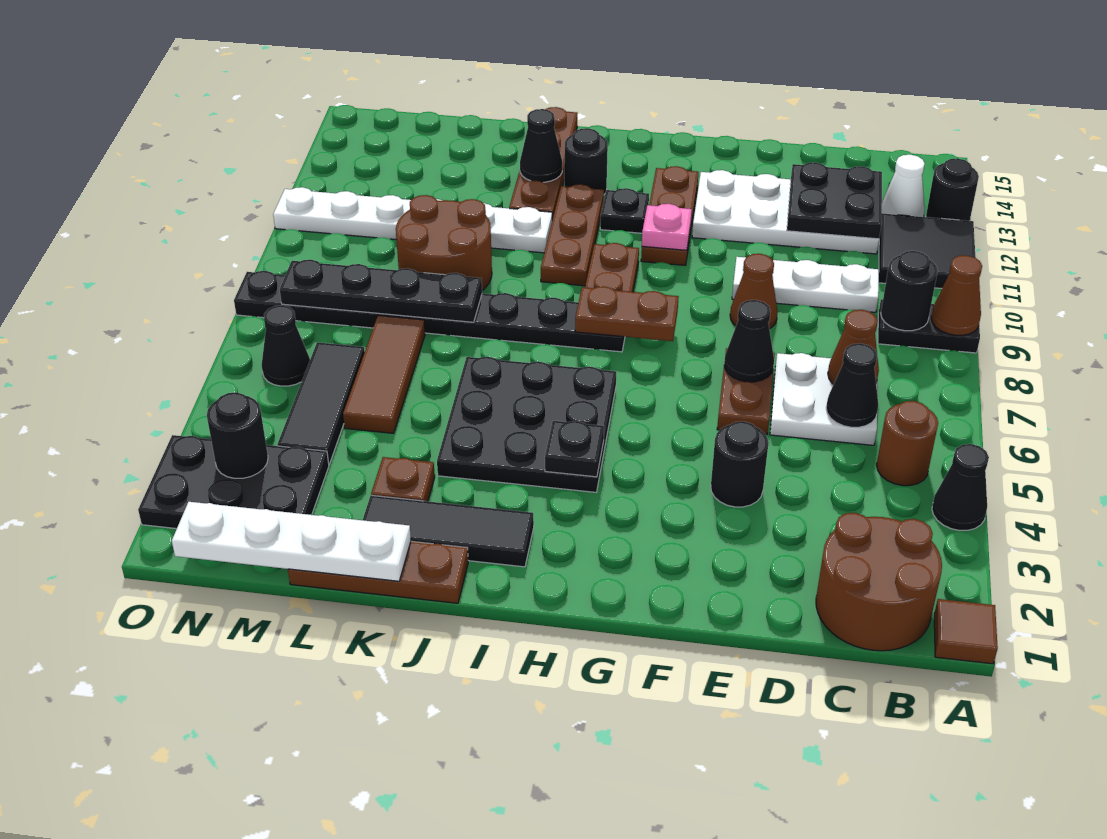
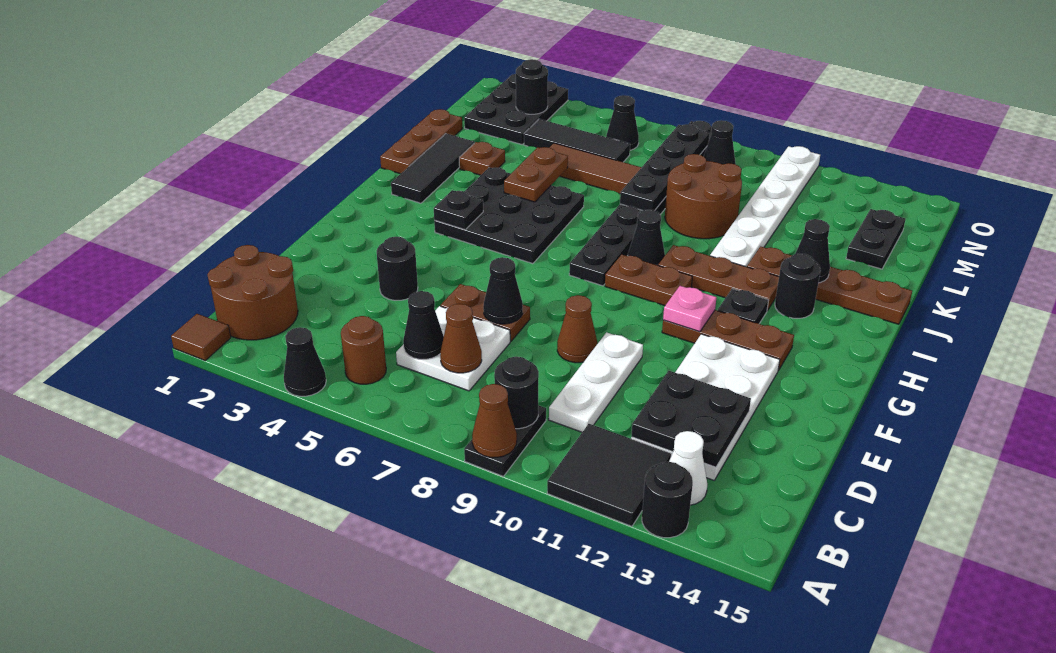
brown 1x2 plate [575,286,679,341] -> brown 1x2 plate moved to [504,147,568,202]
none -> black 1x1 cone [628,210,665,265]
white 1x4 plate [172,502,411,581] -> none
none -> black 1x2 plate [846,209,905,269]
none -> black 1x1 cone [704,120,736,164]

